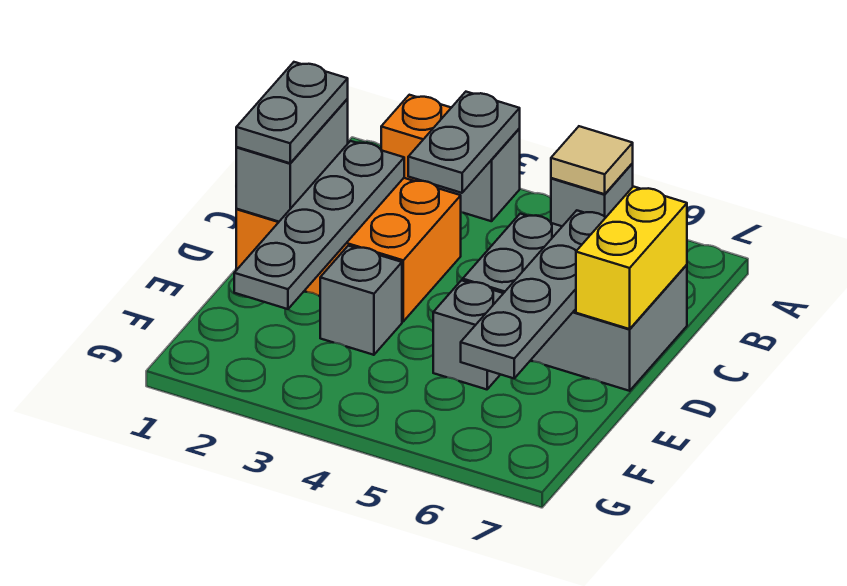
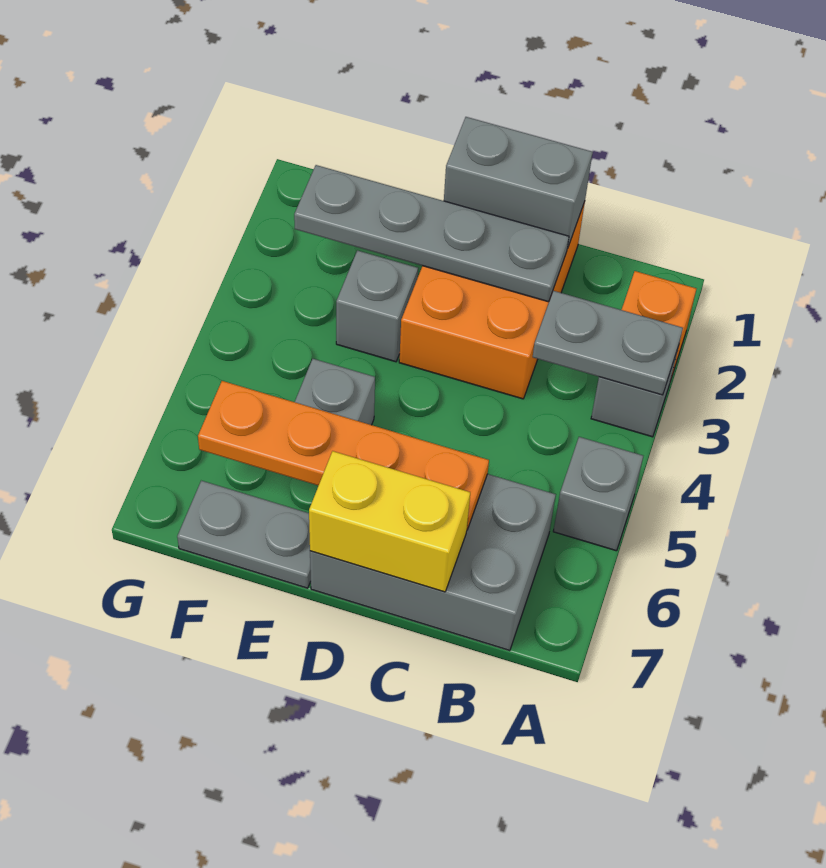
tan 1x1 tile [551,126,633,194] -> none
grey 1x2 plate [236,62,348,163] -> grey 1x2 plate moved to [177,481,311,588]
grey 2x3 brick [463,214,687,391] -> grey 2x3 brick turned to [310,474,556,651]
grey 1x4 plate [461,210,605,378] -> orange 1x4 plate [198,381,489,530]

